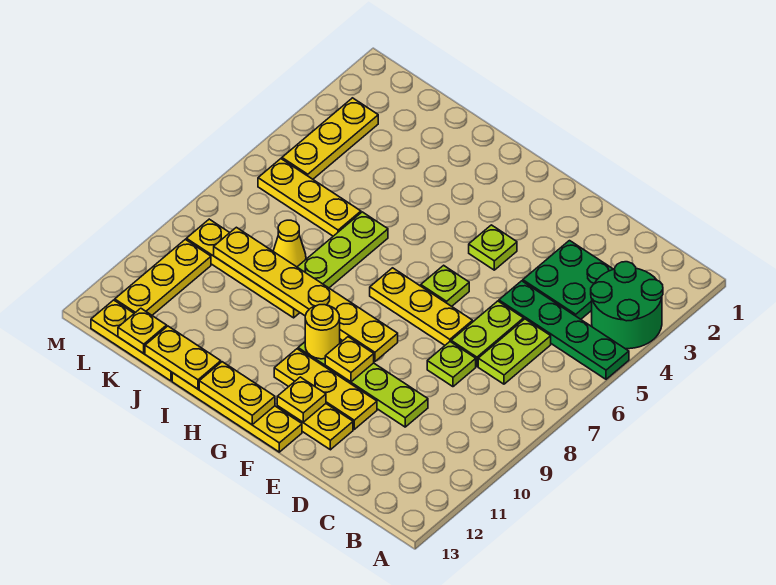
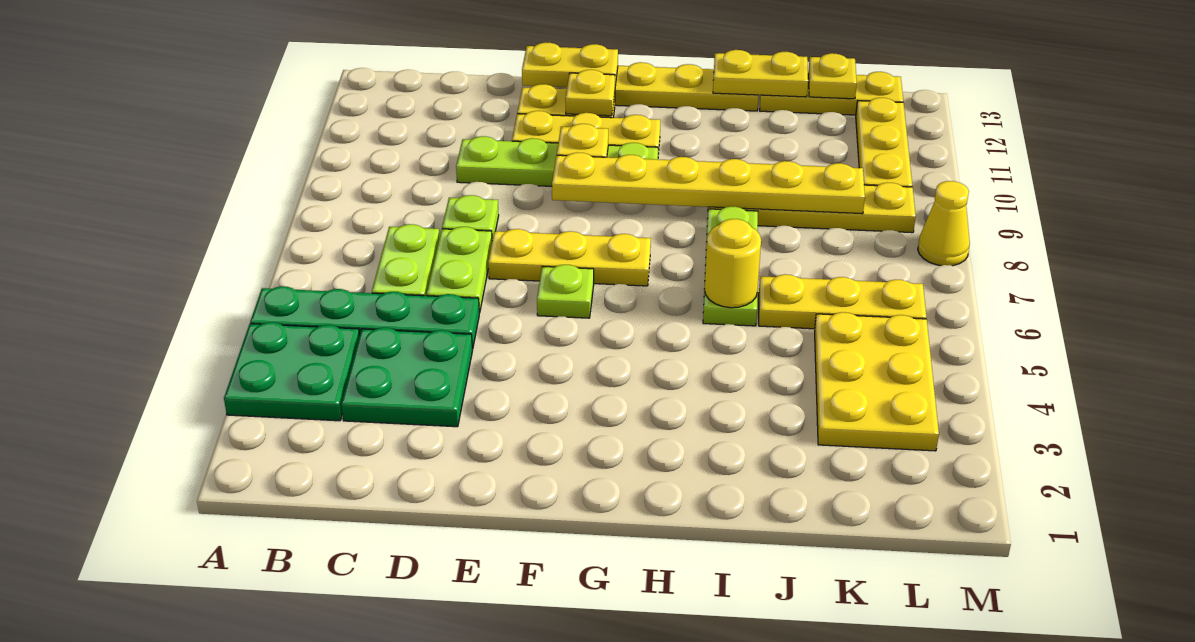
green 2x2 round brick [591,262,663,349] -> green 2x2 plate [224,322,360,421]
lime 1x1 plate [469,225,517,270] -> none
yellow 1x1 round brick [305,305,340,359] -> yellow 1x1 round brick moved to [705,219,761,308]
yellow 1x2 plate [199,362,275,424] -> yellow 1x2 plate moved to [522,42,618,87]
yellow 1x1 cone [273,220,306,267] -> yellow 1x1 cone moved to [918,181,970,266]
yellow 1x3 plate [282,98,378,179] -> yellow 2x3 plate [815,312,939,451]

